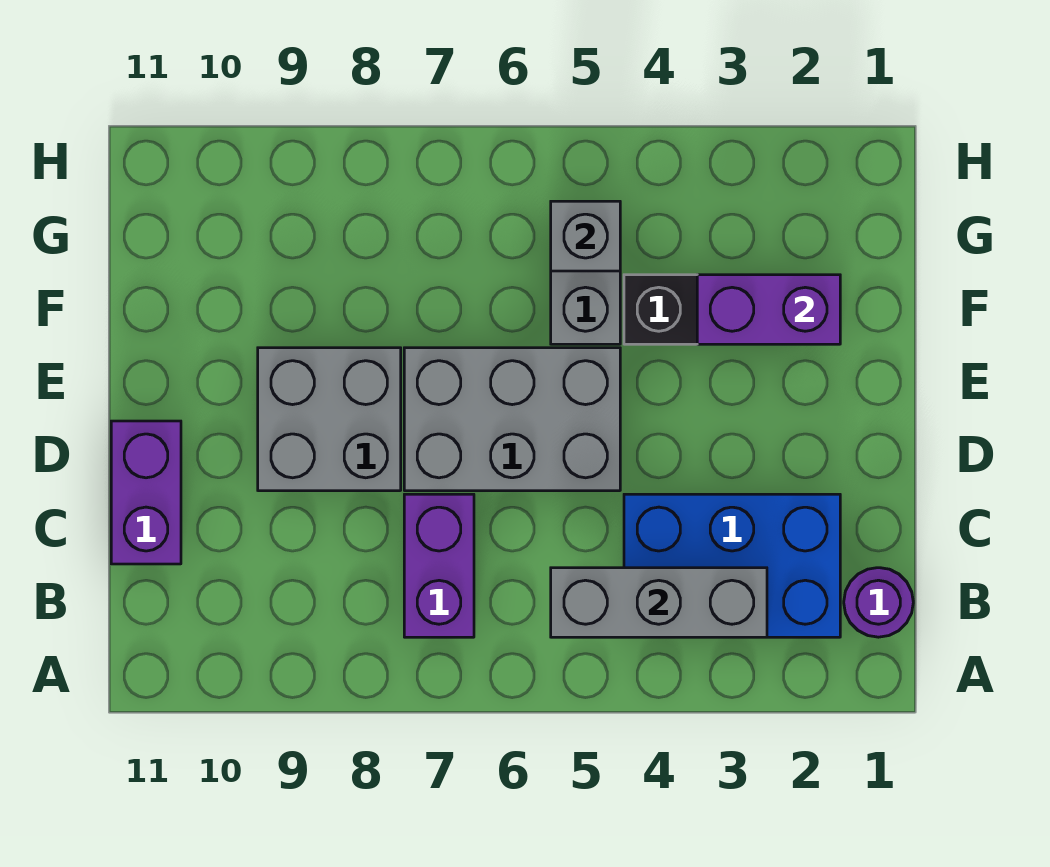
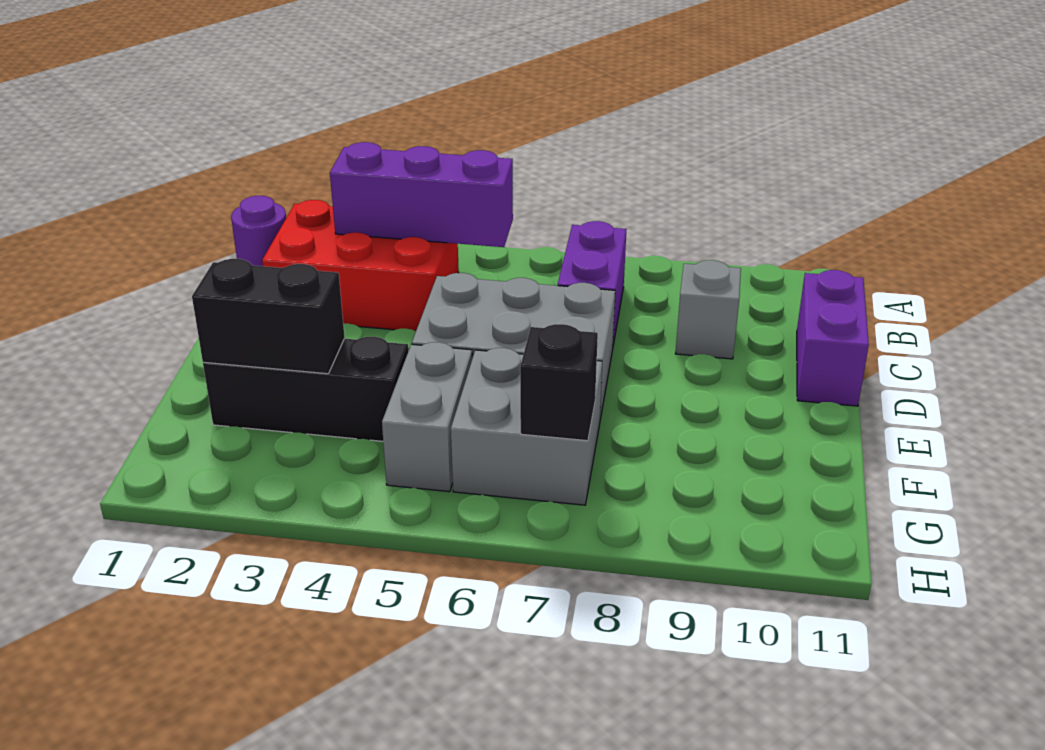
blue 2x3 brick [624,494,840,637] -> red 2x3 brick [262,200,459,331]
grey 1x3 brick [551,568,767,637] -> purple 1x3 brick [330,142,513,247]
grey 2x2 brick [258,348,401,491] -> grey 2x2 brick moved to [451,348,602,505]
purple 1x2 brick [697,275,840,344] -> black 1x2 brick [192,259,345,374]
grey 1x1 brick [551,201,620,271] -> grey 1x1 brick moved to [676,260,741,359]
none -> black 1x1 brick [520,324,598,441]

